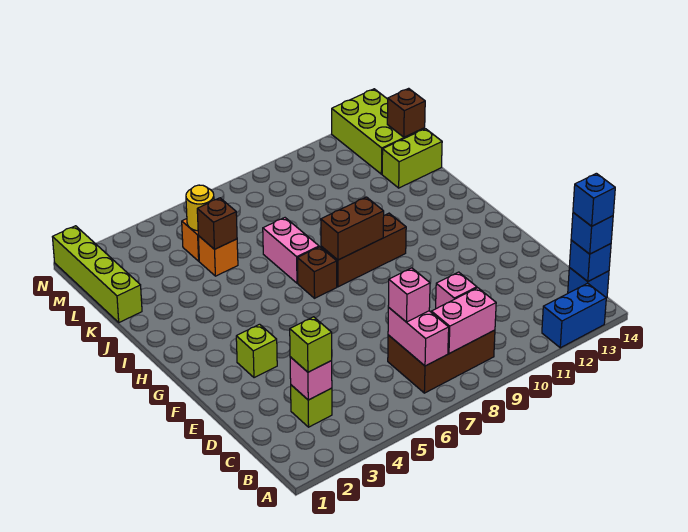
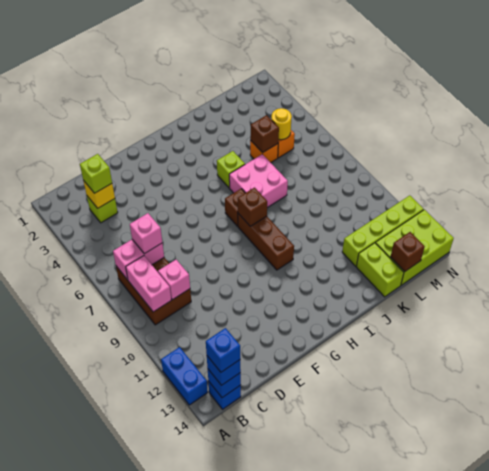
pink 1x1 brick [290,357,332,400] -> yellow 1x1 brick [83,180,115,208]
lime 1x1 brick [236,324,277,378] -> lime 1x1 brick moved to [217,151,245,188]
brown 1x2 brick [321,197,384,260] -> brown 1x1 brick [238,188,267,226]
pink 1x2 brick [263,218,319,283] -> pink 2x2 brick [229,154,288,208]
lime 1x4 brick [53,226,142,322] -> lime 1x4 brick moved to [342,195,424,266]

